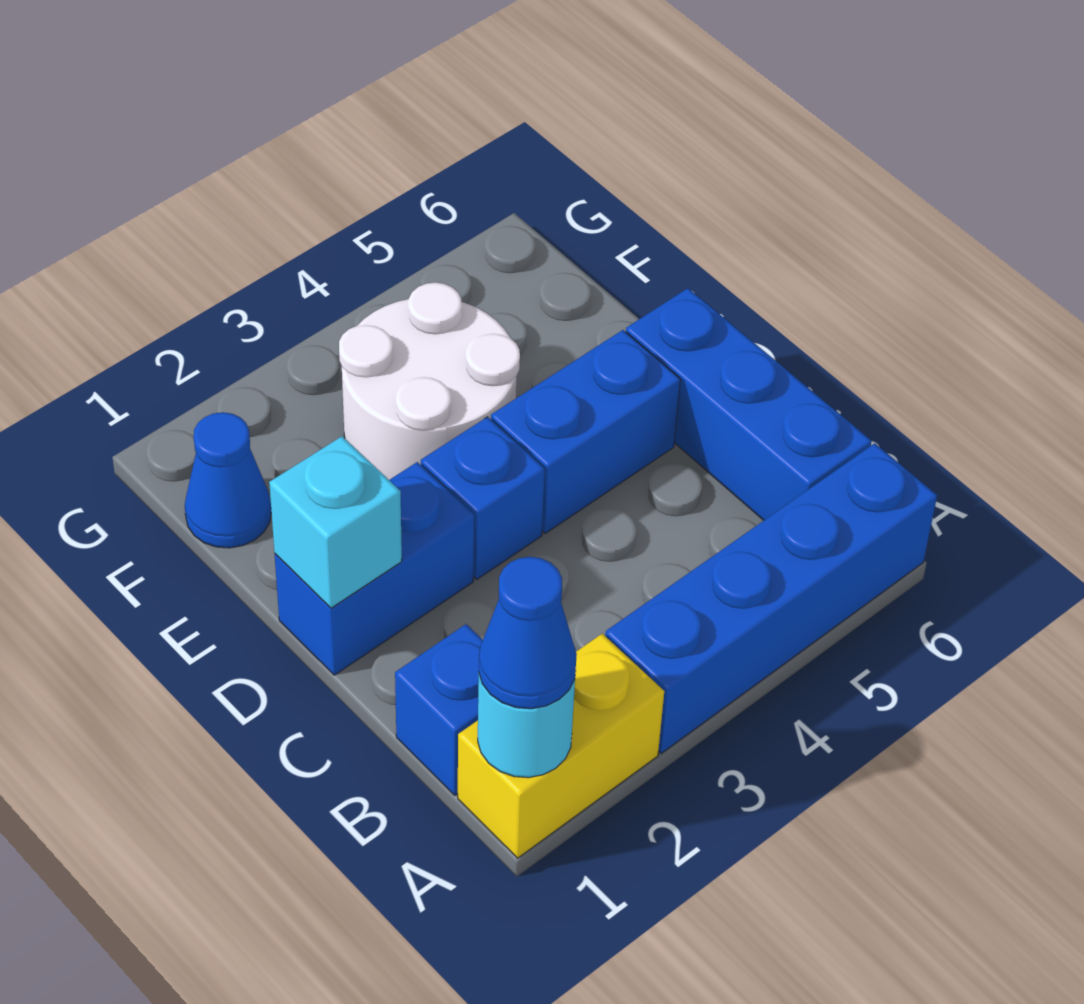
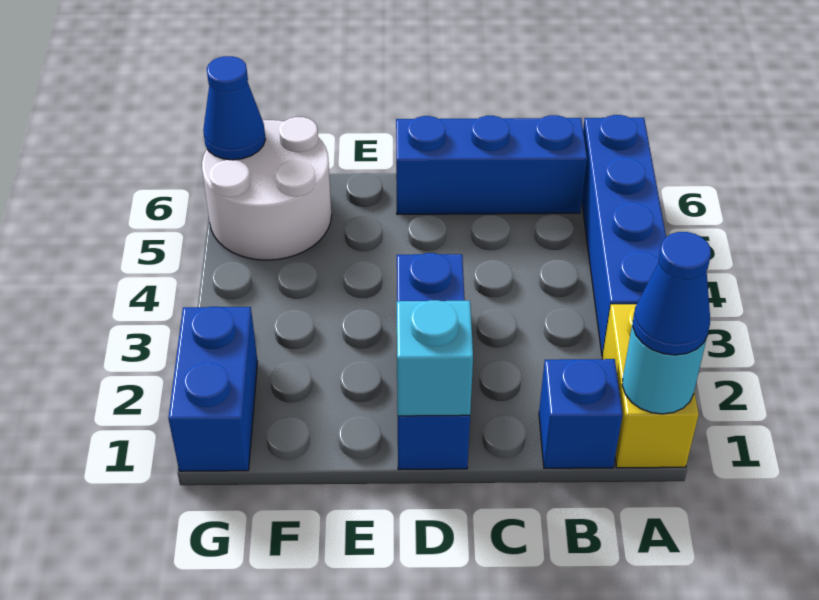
blue 1x2 brick [491,330,680,533] -> blue 1x2 brick moved to [168,307,258,471]
white 2x2 round brick [339,282,520,480] -> white 2x2 round brick moved to [202,117,332,260]
blue 1x1 cone [185,412,271,548] -> blue 1x1 cone moved to [203,56,265,160]

